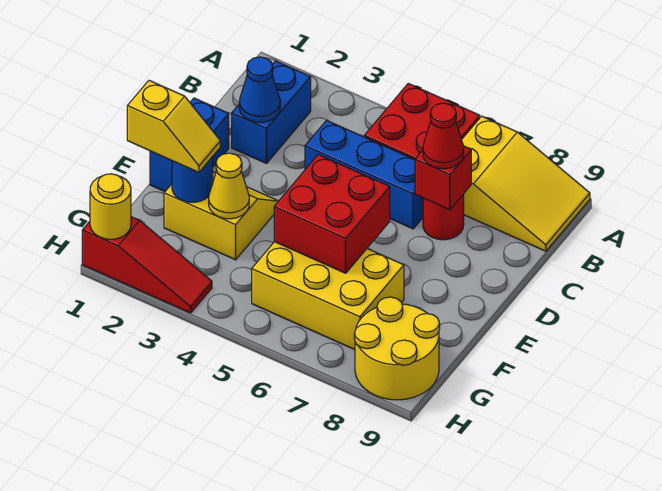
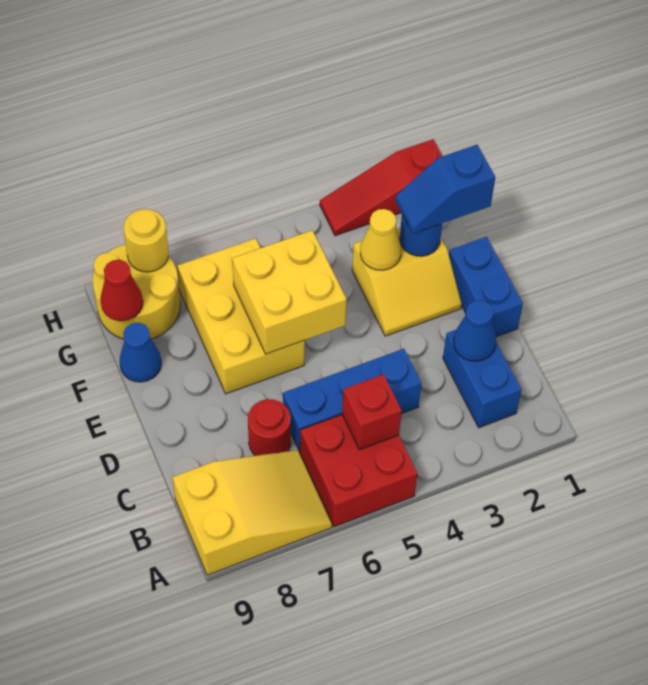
yellow 2x3 slope [462,116,590,251] -> yellow 2x3 slope turned to [173,450,332,575]
red 1x1 brick [415,146,471,210] -> red 1x1 brick moved to [342,374,402,450]
red 1x1 cone [423,103,464,169] -> red 1x1 cone moved to [100,260,143,321]
red 2x2 brick [274,155,390,273] -> yellow 2x2 brick [232,230,347,354]
yellow 1x2 slope [127,80,220,172] -> blue 1x2 slope [396,145,495,233]
yellow 2x3 brick [252,242,404,350] -> yellow 2x3 brick turned to [177,238,305,394]
none -> blue 1x1 cone [120,323,161,382]
yellow 1x1 round brick [90,174,131,239] -> yellow 1x1 round brick moved to [124,209,169,272]

